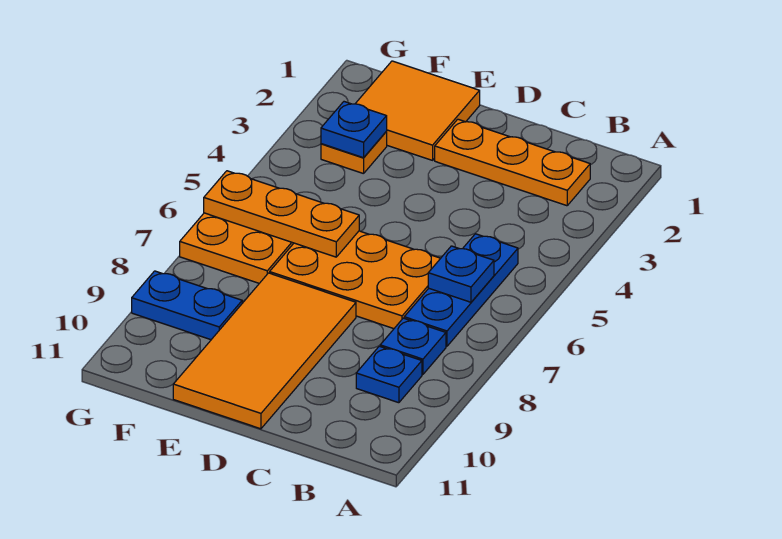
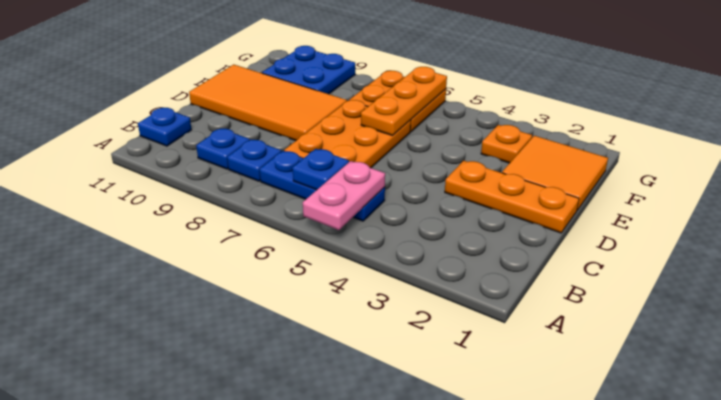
none -> pink 1x2 plate [303,161,385,230]
orange 1x3 plate [435,119,590,206] -> orange 1x3 plate turned to [445,161,579,233]
blue 1x1 plate [321,102,387,158] -> blue 1x1 plate moved to [138,108,191,146]
blue 1x2 plate [132,271,242,340] -> blue 2x2 plate [262,46,355,94]

